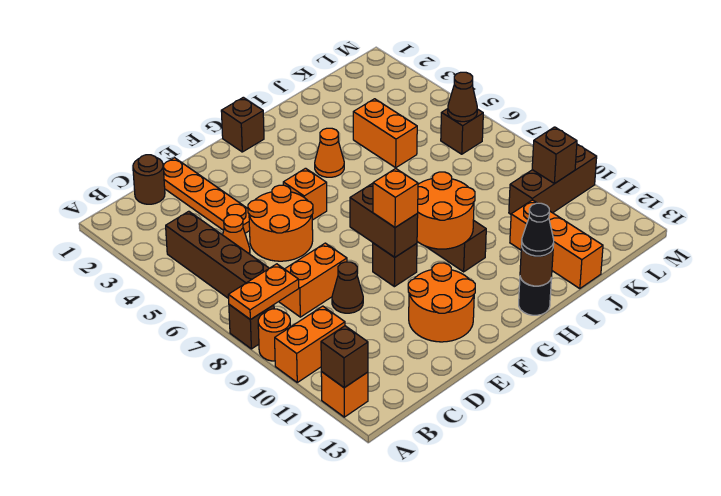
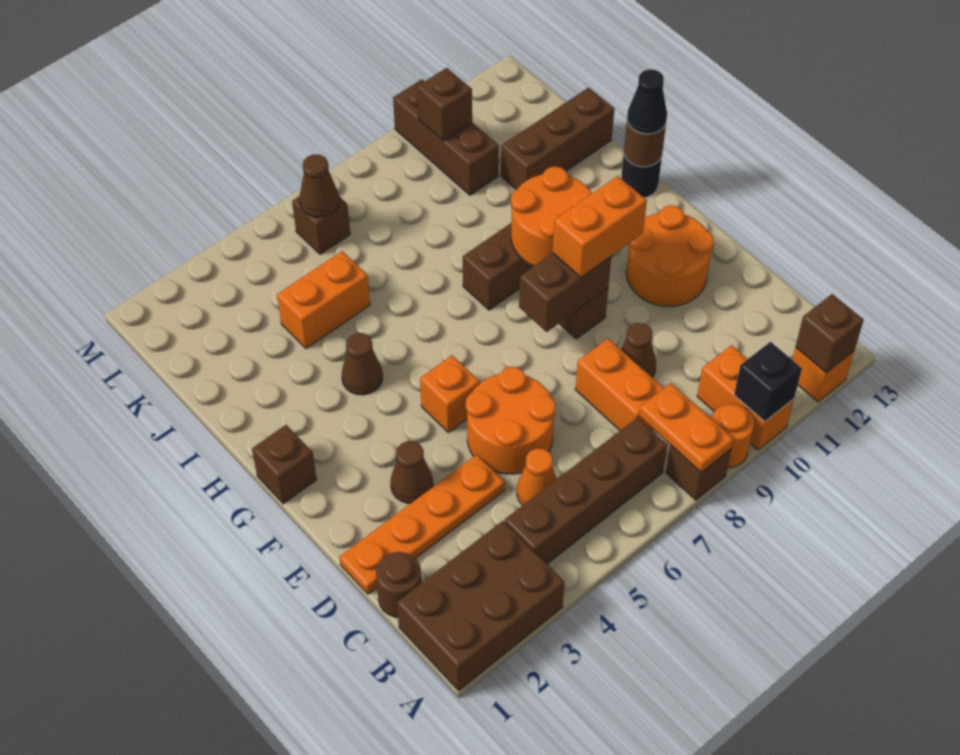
none -> brown 2x3 brick [397,521,565,690]
none -> black 1x1 brick [734,342,802,422]
none -> brown 1x1 cone [391,441,433,503]
orange 1x1 brick [373,169,418,227] -> orange 1x2 brick [553,176,647,277]
orange 1x1 cone [315,128,344,177] -> brown 1x1 cone [342,333,383,395]
orange 1x3 brick [510,200,603,289] -> brown 1x3 brick [501,88,614,190]

